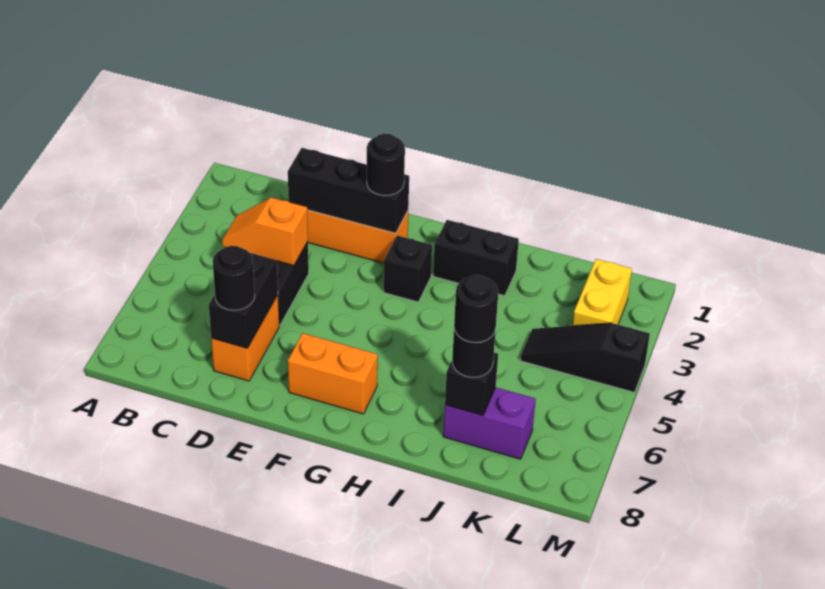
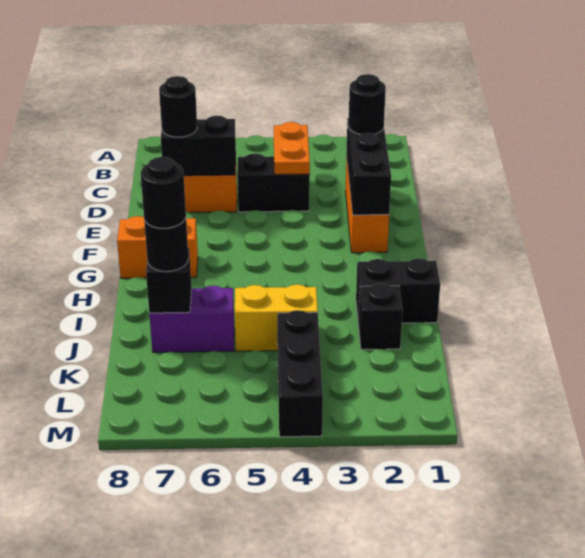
orange 1x2 slope [222,198,308,266] -> orange 1x2 plate [274,122,310,175]
black 1x1 round brick [367,134,405,196] -> black 1x1 round brick moved to [348,74,386,134]
orange 1x2 brick [288,333,378,414] -> orange 1x2 brick turned to [117,216,198,278]
black 1x1 brick [384,236,432,302] -> black 1x1 brick moved to [358,283,403,350]
black 1x2 brick [433,220,519,296] -> black 1x2 brick turned to [356,258,440,323]
purple 1x2 brick [443,387,536,459] -> purple 1x2 brick turned to [149,286,234,352]
black 1x3 slope [520,323,650,393] -> black 1x3 brick [277,310,323,437]
yellow 1x2 brick [572,259,632,326] -> yellow 1x2 brick moved to [235,284,318,351]

